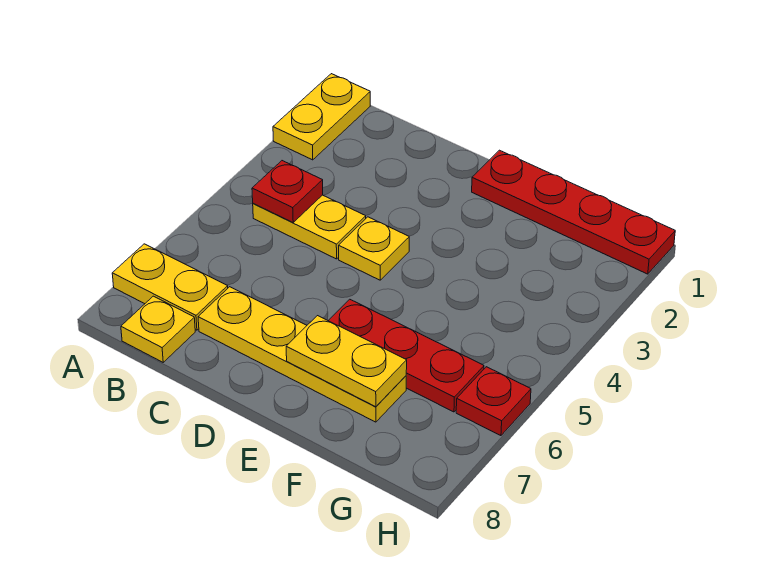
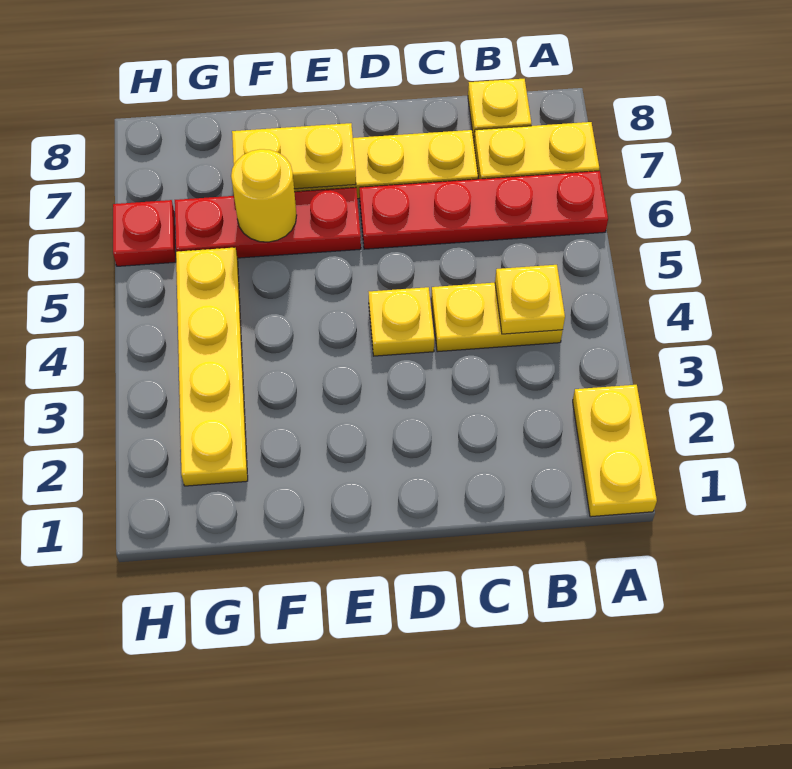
red 1x1 plate [252,161,323,222] -> yellow 1x1 plate [495,265,565,334]
red 1x4 plate [472,150,675,274] -> red 1x4 plate moved to [359,171,608,249]
none -> yellow 1x1 round brick [231,149,297,242]
none -> yellow 1x4 plate [176,247,248,486]

